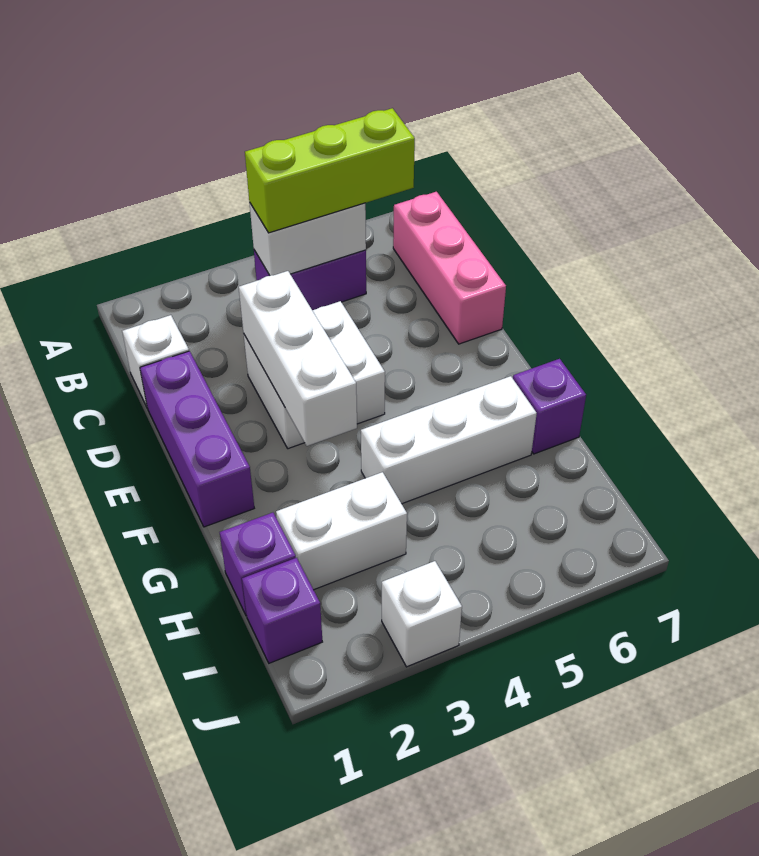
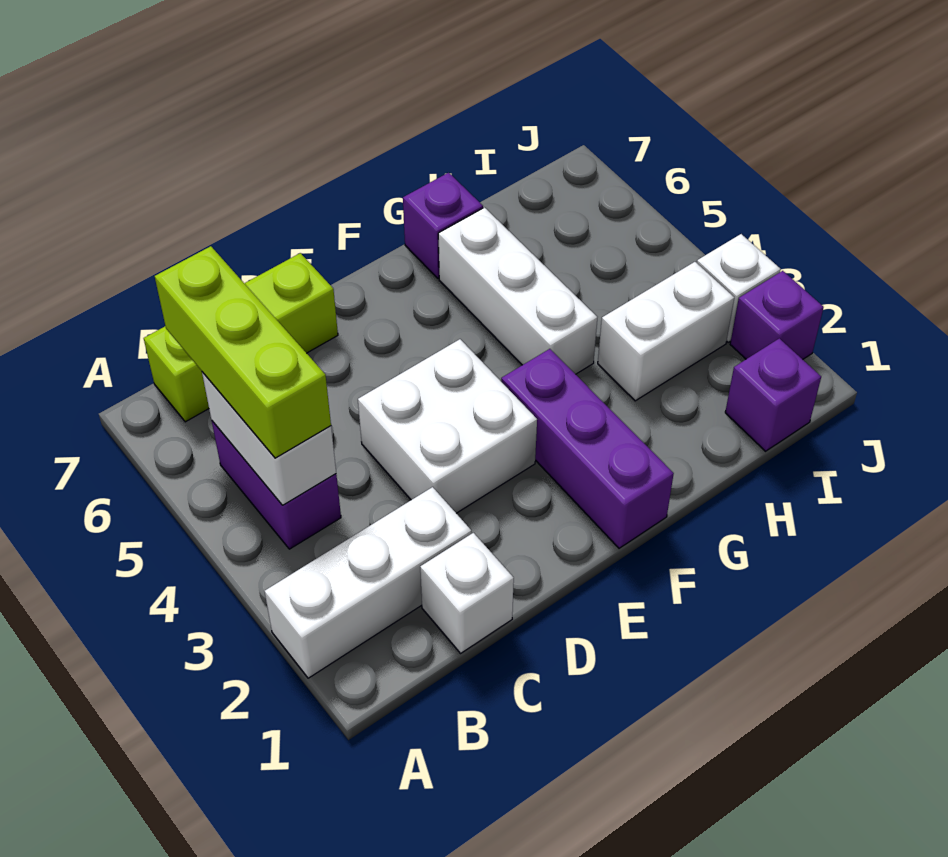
pink 1x3 brick [393,192,506,344] -> lime 1x3 brick [144,253,338,422]
purple 1x3 brick [140,351,254,527] -> purple 1x3 brick turned to [501,349,674,548]
white 1x3 brick [239,271,357,446] -> white 1x3 brick moved to [265,487,471,678]
purple 1x1 brick [220,513,296,616] -> purple 1x1 brick moved to [730,271,824,359]
white 1x2 brick [276,472,407,590] -> white 1x2 brick turned to [598,262,734,401]

